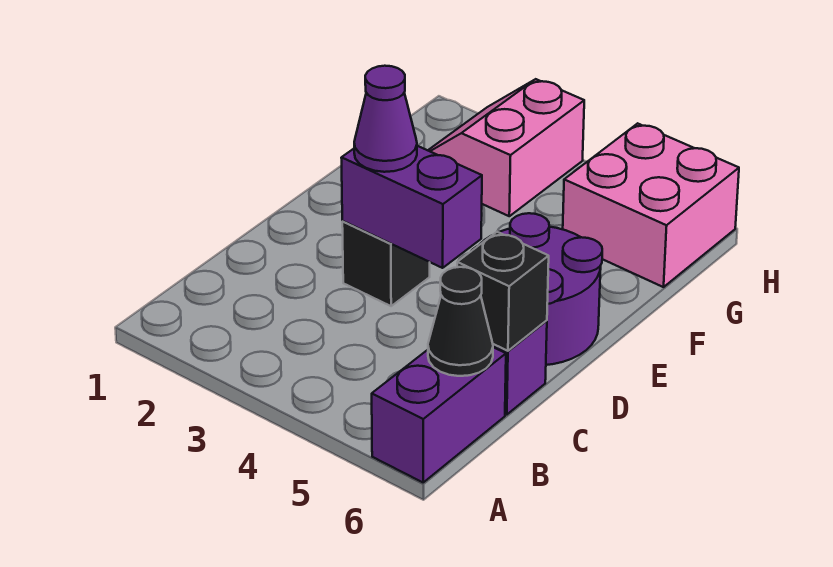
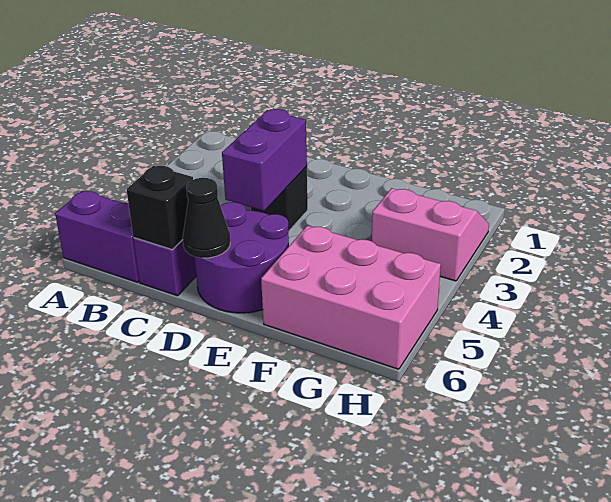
black 1x1 cone [428,267,493,376] -> black 1x1 cone moved to [183,178,230,258]
purple 1x1 cone [354,66,417,172] -> none
pink 2x2 brick [563,123,739,287] -> pink 2x3 brick [261,225,441,369]

